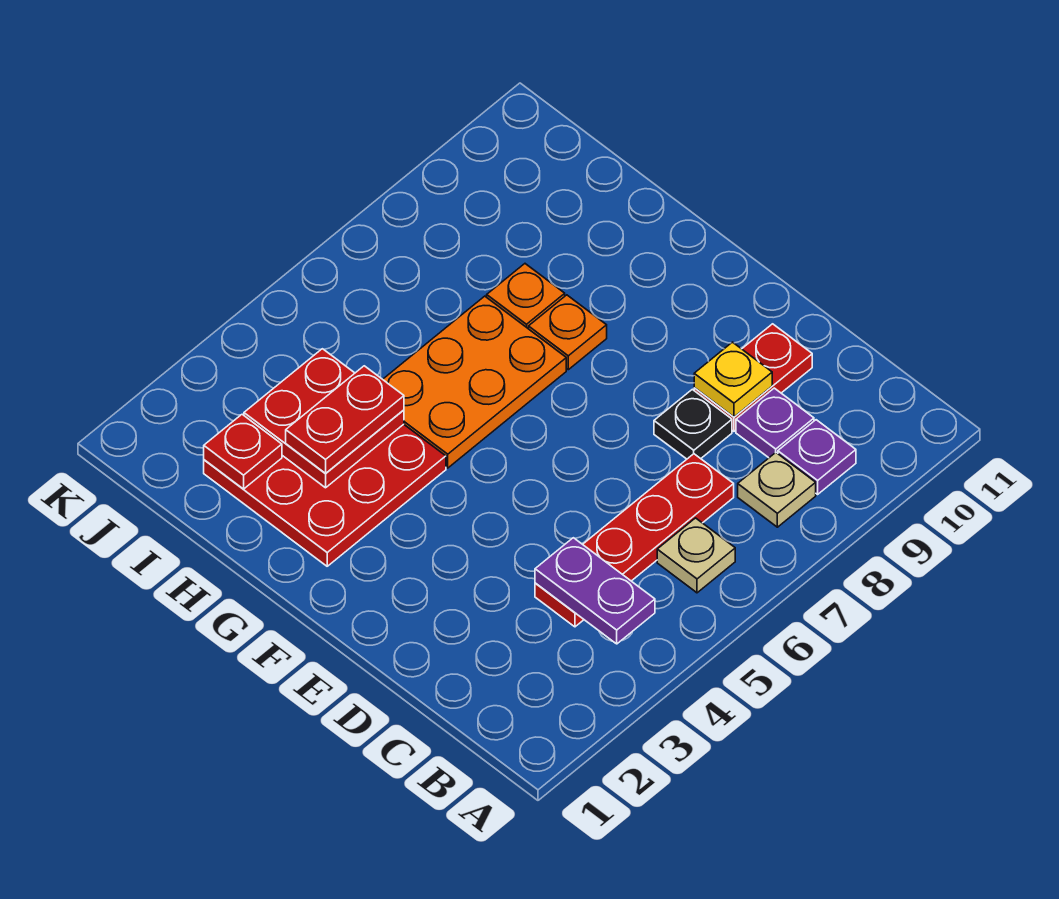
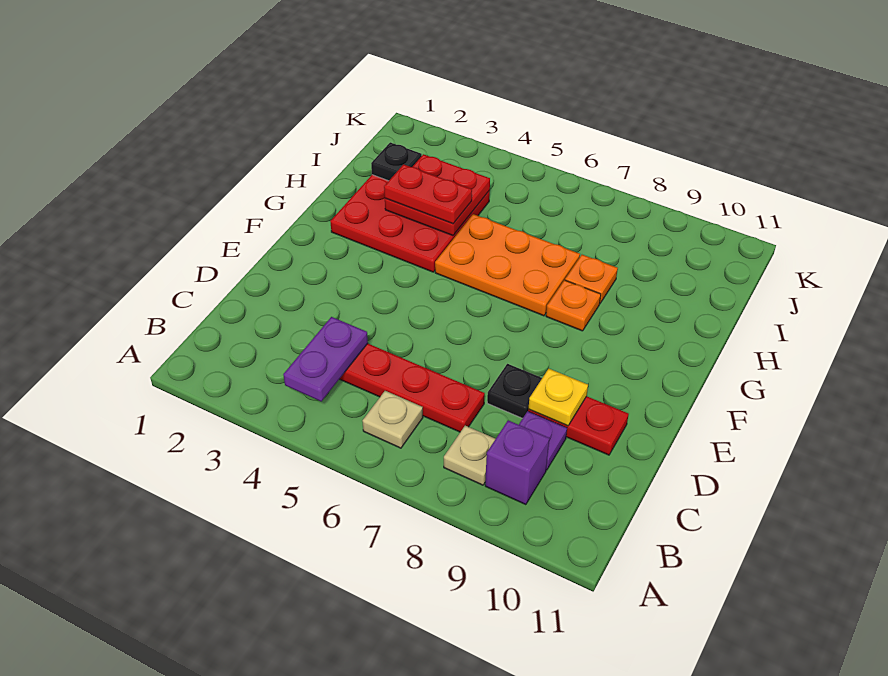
purple 1x1 plate [778,420,856,494] -> purple 1x1 brick [485,420,549,505]
red 1x1 plate [204,414,282,489] -> black 1x1 plate [371,142,422,181]

